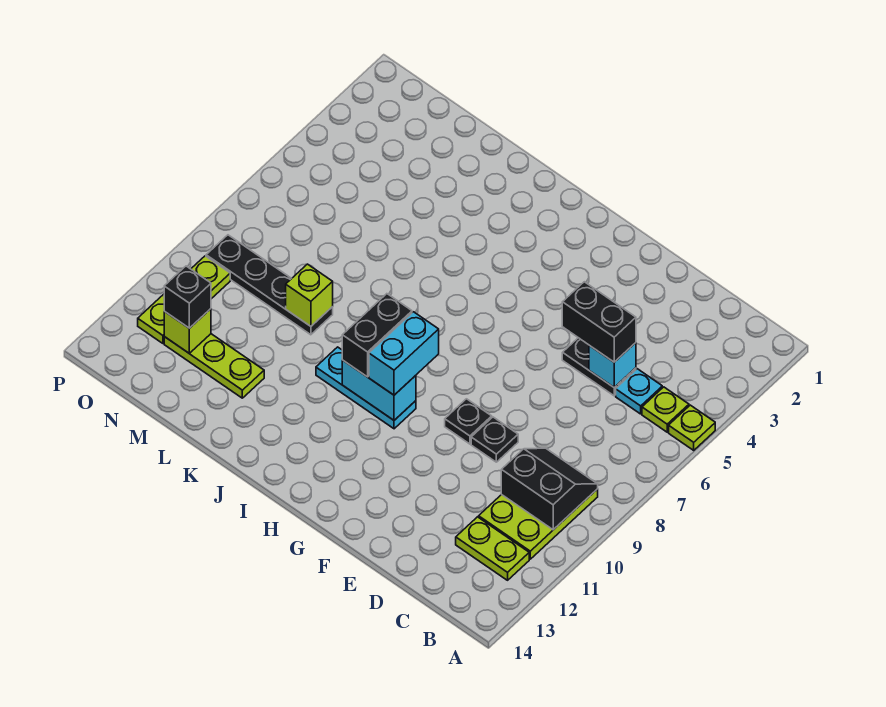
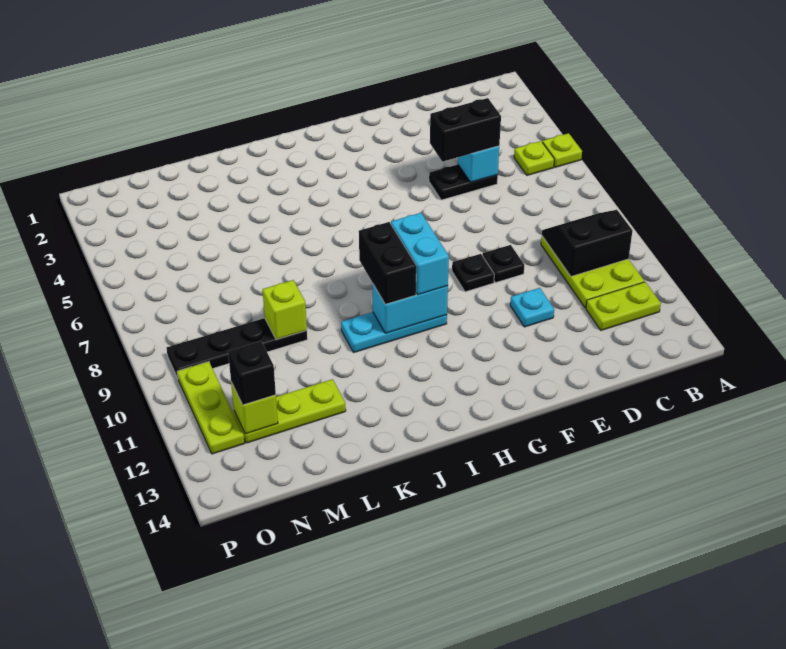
cyan 1x1 plate [616,369,662,414] -> cyan 1x1 plate moved to [510,288,554,327]

